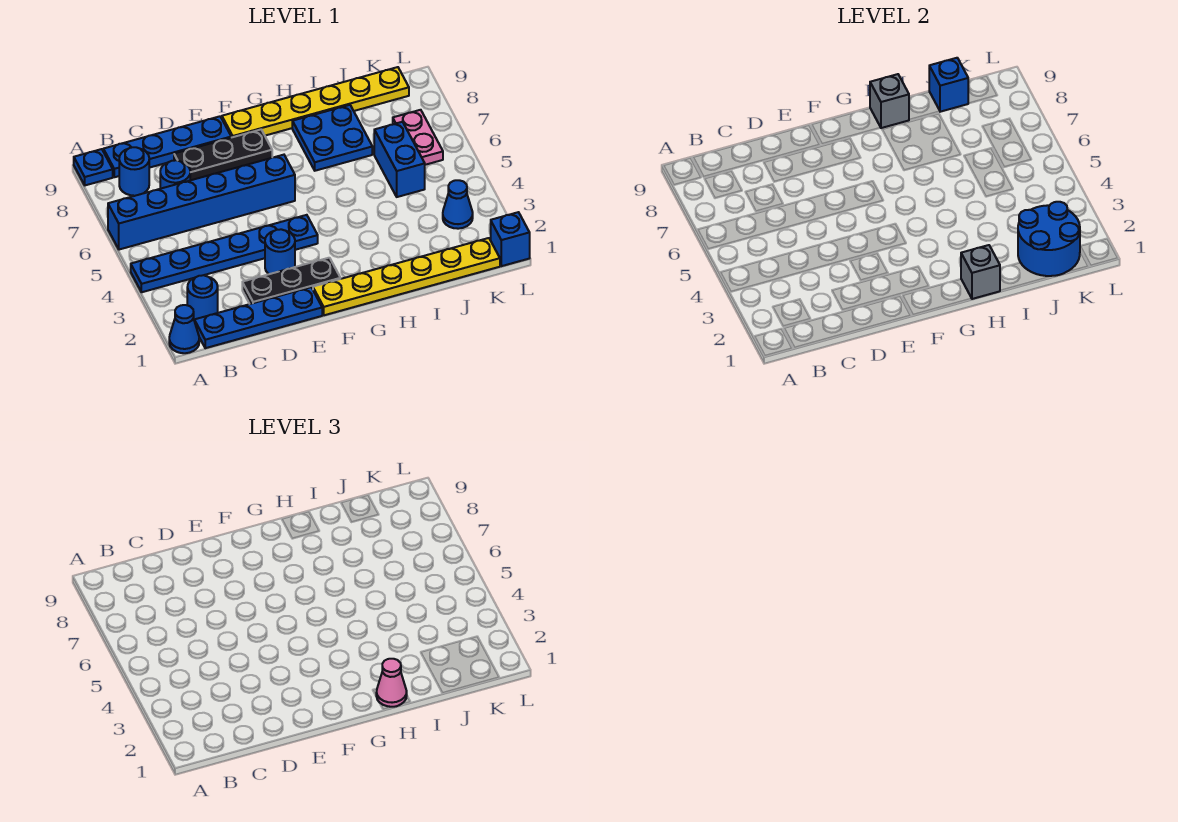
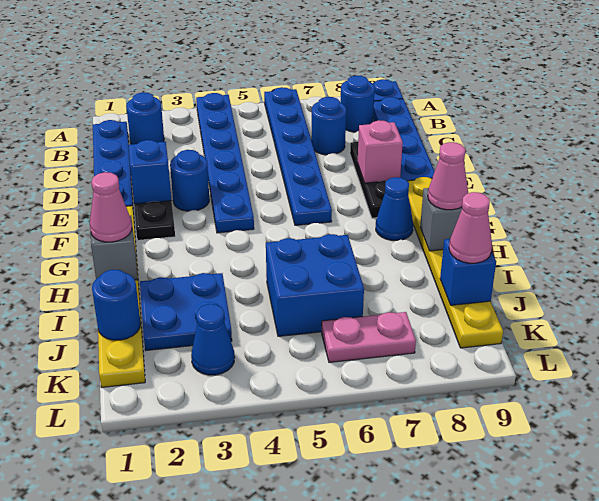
blue 1x1 cone [169,305,199,353] -> blue 1x1 cone moved to [376,177,413,240]
blue 1x6 brick [108,155,295,250] -> blue 1x6 plate [264,87,332,225]
none -> pink 1x1 brick [358,120,403,183]
blue 2x2 plate [292,105,372,171] -> blue 2x2 plate moved to [140,273,232,351]
none -> pink 1x1 cone [428,142,468,210]
blue 2x2 round brick [1018,202,1080,276] -> blue 1x1 round brick [92,269,141,340]
blue 1x2 brick [374,122,425,197] -> blue 2x2 brick [266,234,364,336]
none -> pink 1x1 cone [449,192,492,263]
blue 1x1 brick [491,212,530,266] -> blue 1x1 brick moved to [128,140,172,204]

